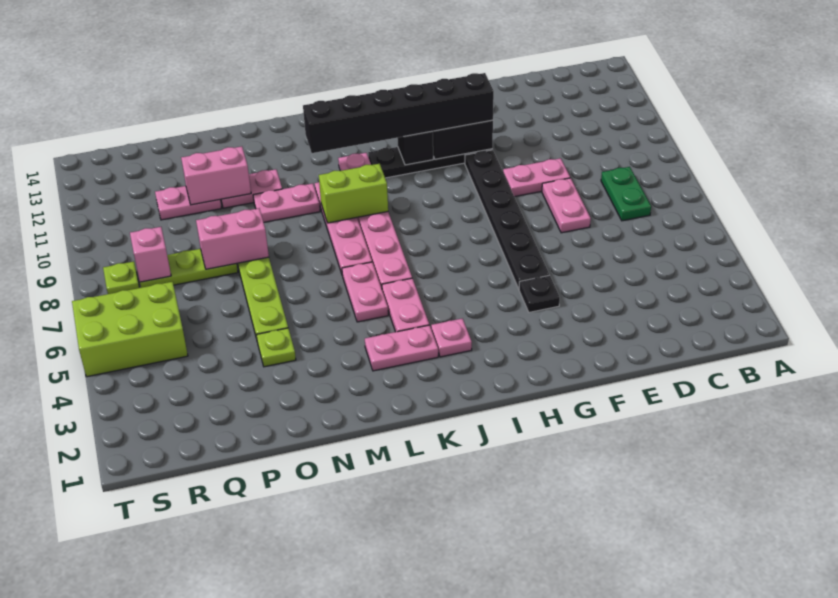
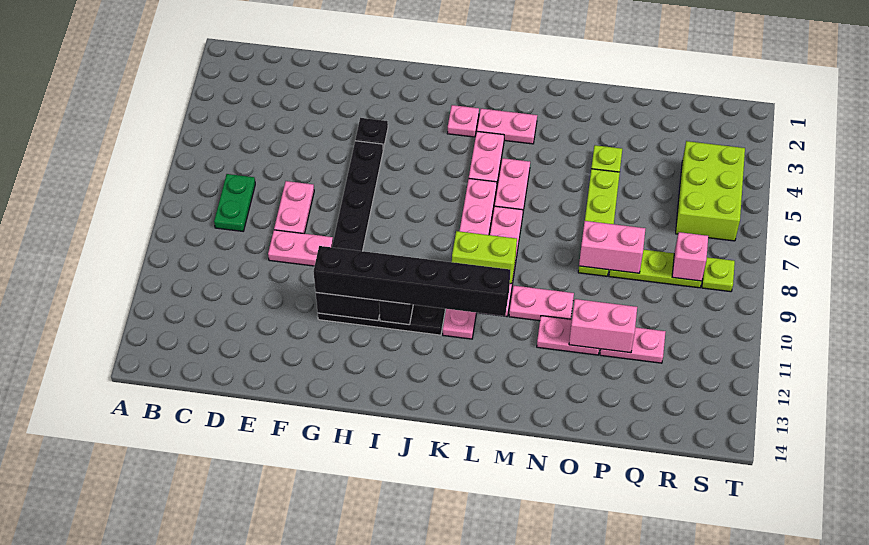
lime 2x3 brick [72,282,188,377] -> lime 2x3 brick turned to [676,141,745,241]

